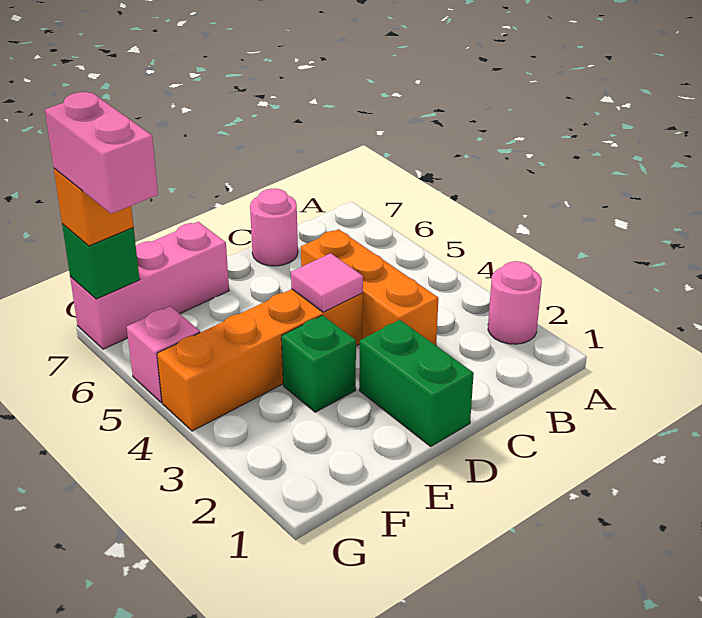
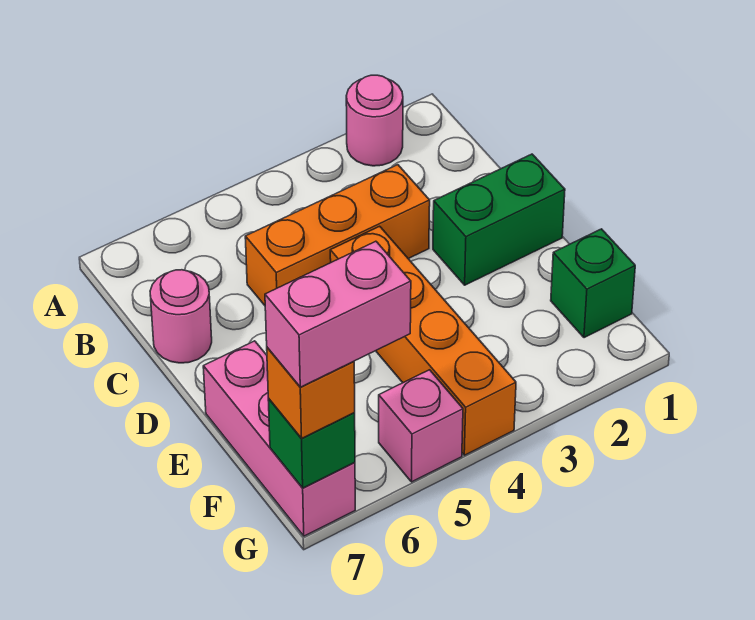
pink 1x1 tile [291,253,363,312] -> none
green 1x1 brick [281,315,356,412] -> green 1x1 brick moved to [551,229,635,338]

